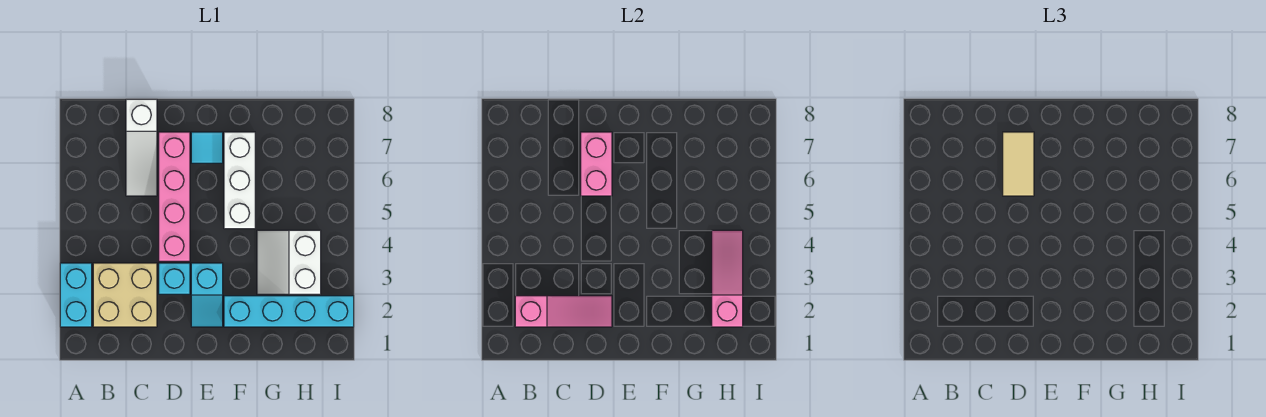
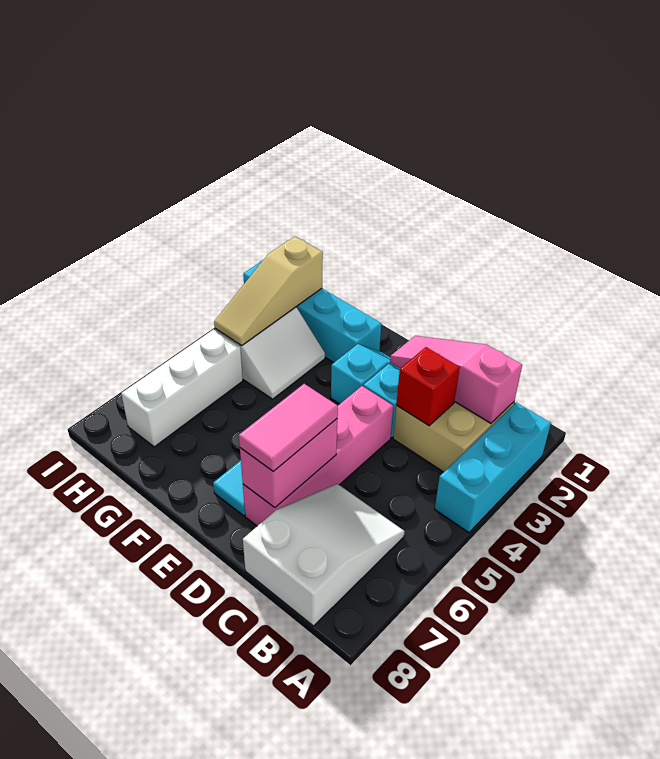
cyan 1x2 brick [60,263,92,327] -> cyan 1x3 brick [435,403,551,532]
none -> red 1x1 brick [396,347,460,426]
white 1x3 slope [126,99,157,196] -> white 2x3 slope [243,484,405,626]
tan 1x2 tile [1003,132,1034,196] -> pink 1x2 tile [239,384,338,471]
white 1x3 brick [224,132,255,229] -> white 1x3 brick moved to [121,329,243,447]
pink 1x3 slope [712,230,743,327] -> tan 1x3 slope [214,237,323,346]

